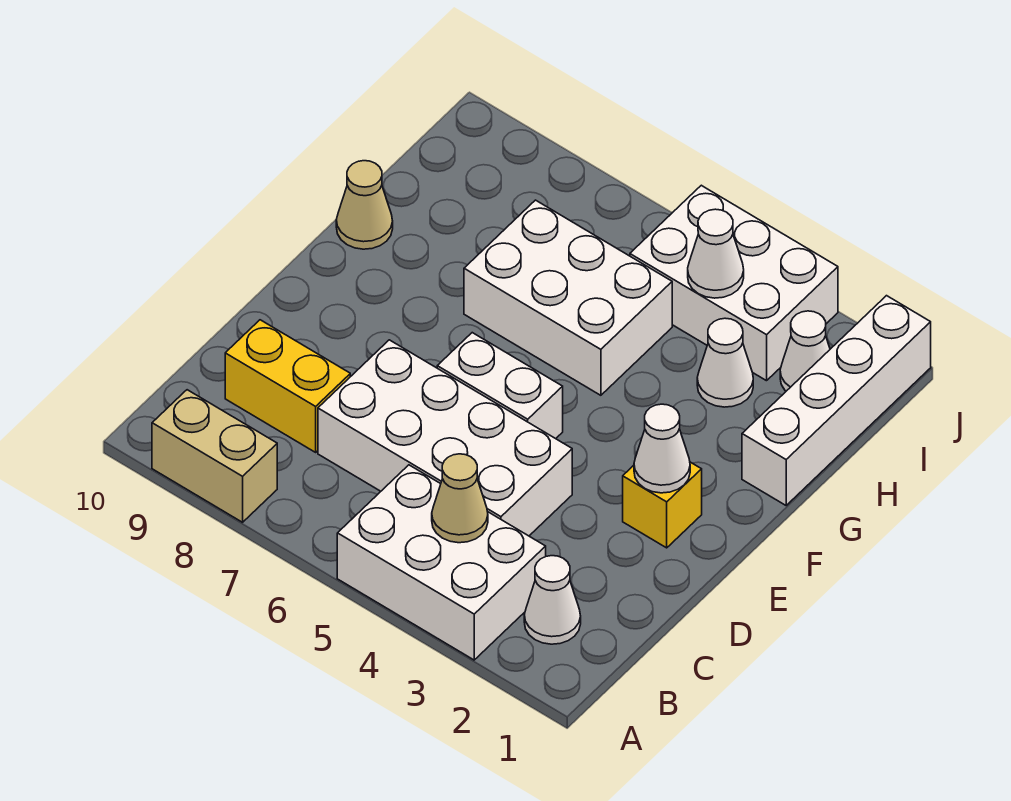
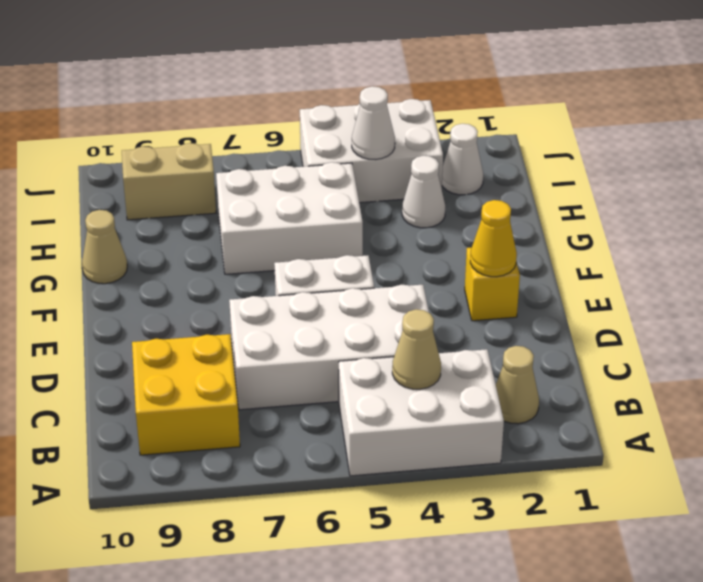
tan 1x2 brick [152,390,277,522] -> tan 1x2 brick moved to [122,143,216,220]
white 1x1 cone [524,556,581,644] -> tan 1x1 cone [496,346,539,424]
yellow 1x2 brick [225,320,350,452] -> yellow 2x2 brick [132,334,240,455]
white 1x1 cone [634,404,690,493] -> yellow 1x1 cone [470,200,517,277]
white 1x4 brick [742,296,931,505] -> none

